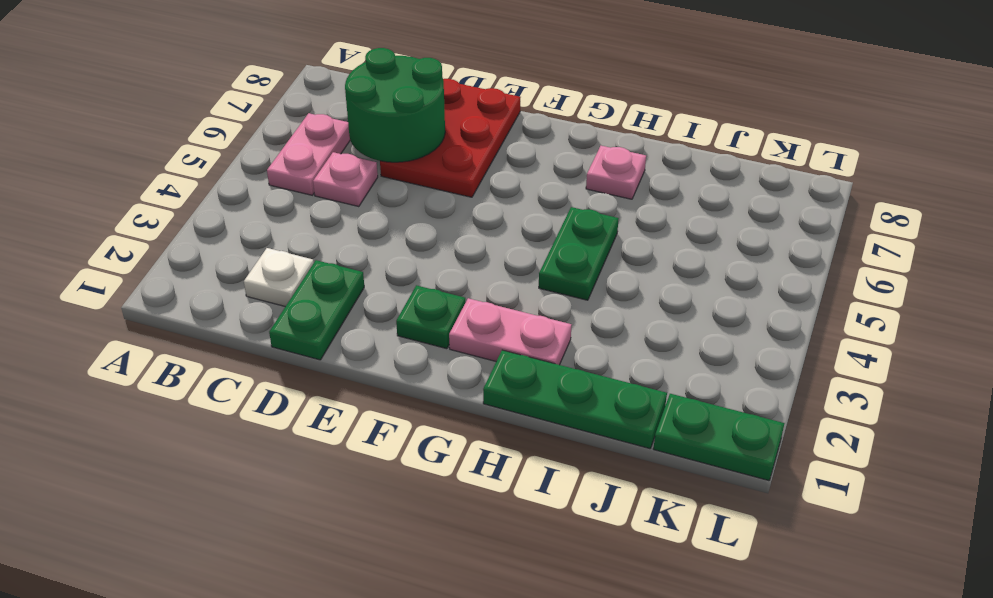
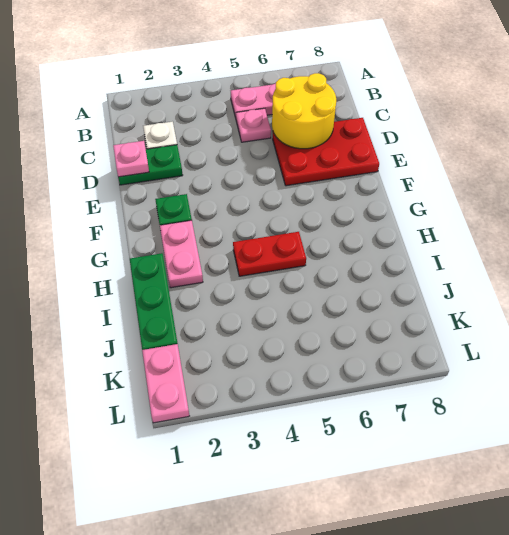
green 2x2 round brick [345,48,445,162] -> yellow 2x2 round brick [272,73,336,149]
green 1x2 plate [539,207,619,300] -> red 1x2 plate [233,232,306,276]
pink 1x1 plate [586,146,646,199] -> pink 1x1 plate moved to [113,141,149,177]
green 1x2 plate [653,394,784,481] -> pink 1x2 plate [142,344,189,423]

